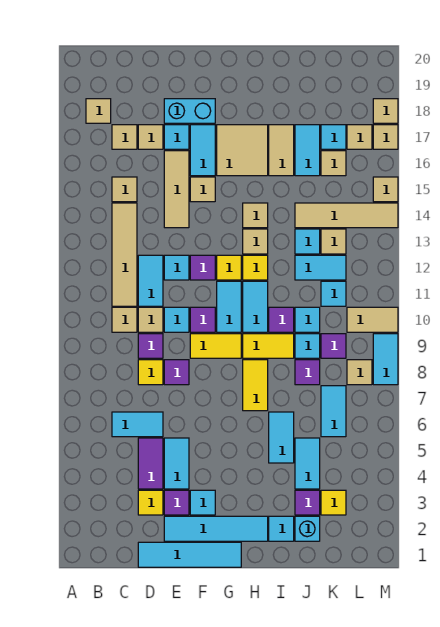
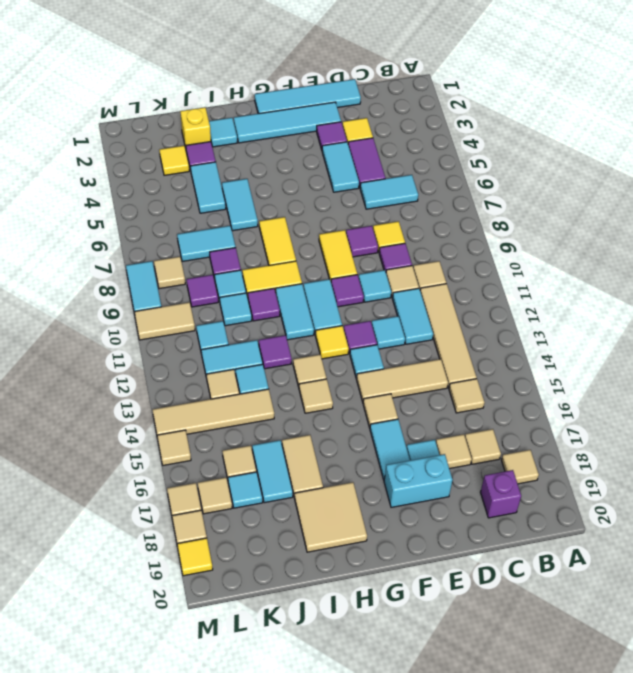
none -> purple 1x1 brick [480,470,521,518]
tan 1x3 tile [164,151,189,228] -> tan 1x3 tile turned to [357,359,448,402]
cyan 1x1 tile [190,490,215,515] -> cyan 1x1 tile moved to [350,345,384,378]
yellow 1x2 tile [190,334,241,358] -> yellow 1x2 tile turned to [319,230,357,281]
tan 2x2 tile [217,125,268,176] -> tan 2x2 tile moved to [294,482,367,552]
yellow 1x1 tile [243,255,268,280] -> yellow 1x1 tile moved to [177,538,213,576]
none -> purple 1x1 tile [259,335,292,369]
cyan 1x1 brick [295,516,320,541] -> yellow 1x1 brick [180,107,211,148]
cyan 1x2 tile [321,386,346,437] -> cyan 1x2 tile turned to [177,226,236,262]

